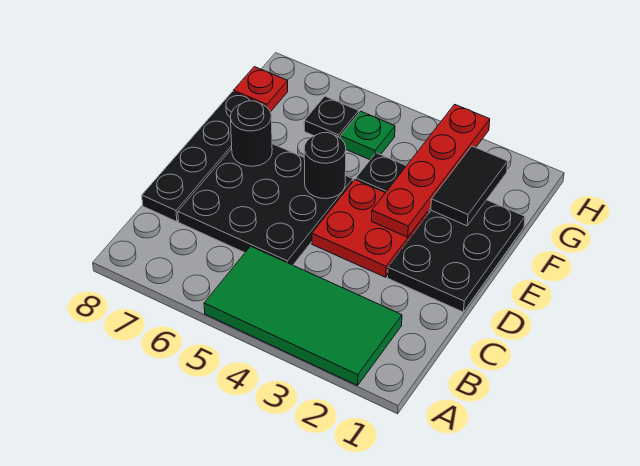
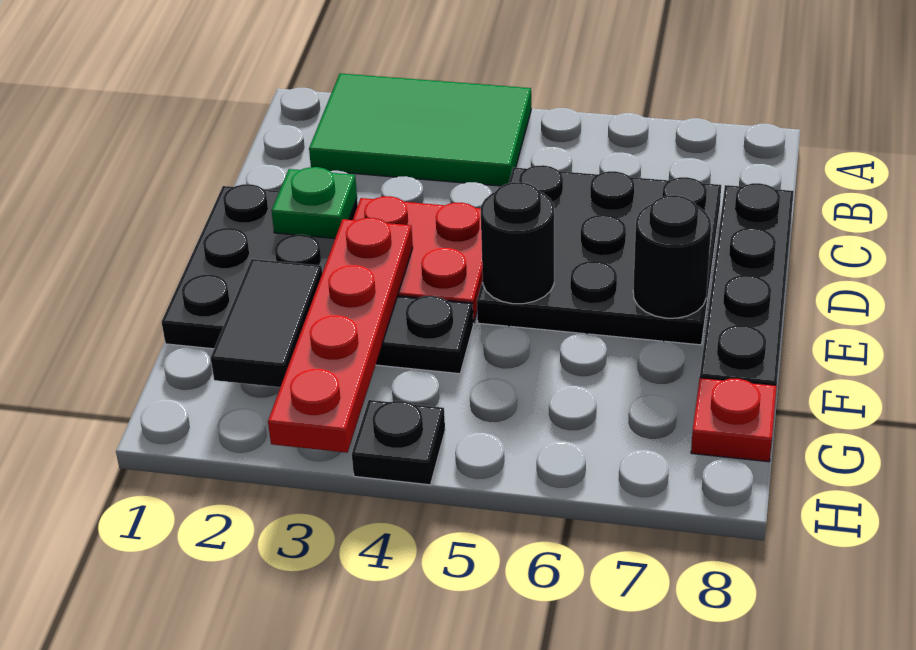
green 2x4 tile [204,246,402,385] -> green 2x3 tile [309,73,531,186]
green 1x1 plate [340,111,395,160] -> green 1x1 plate moved to [272,167,357,238]
black 1x1 plate [304,96,359,138] -> black 1x1 plate moved to [352,400,445,485]

